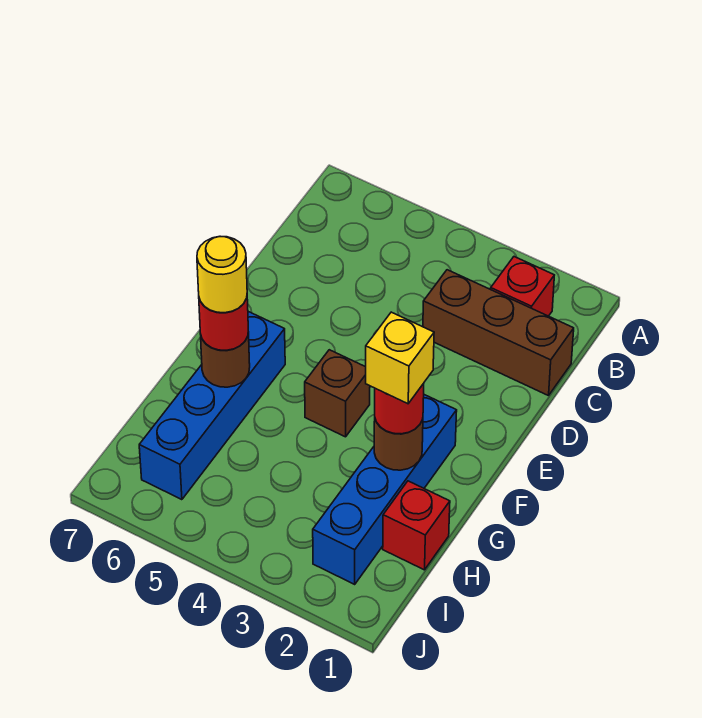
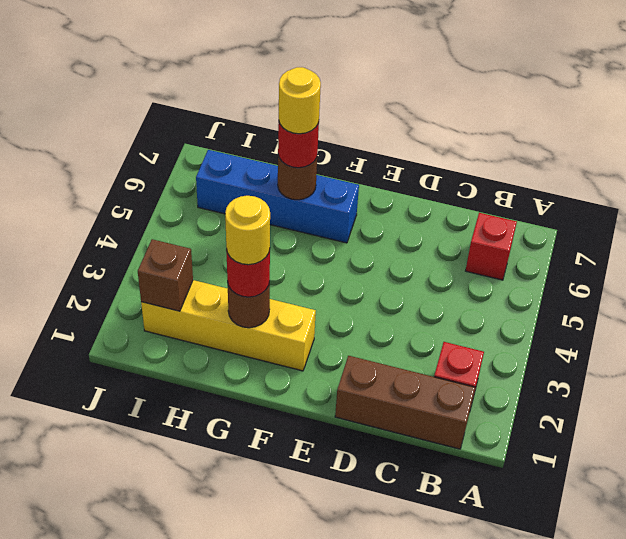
brown 1x3 brick [423,270,574,396] -> brown 1x3 brick turned to [335,356,475,449]
blue 1x4 brick [313,395,457,584] -> yellow 1x4 brick [141,280,316,371]
brown 1x1 brick [305,350,370,437] -> brown 1x1 brick moved to [138,239,193,311]
yellow 1x1 brick [366,312,434,404] -> yellow 1x1 round brick [225,196,270,265]
red 1x1 brick [383,481,450,570] -> red 1x1 brick moved to [466,213,517,280]

